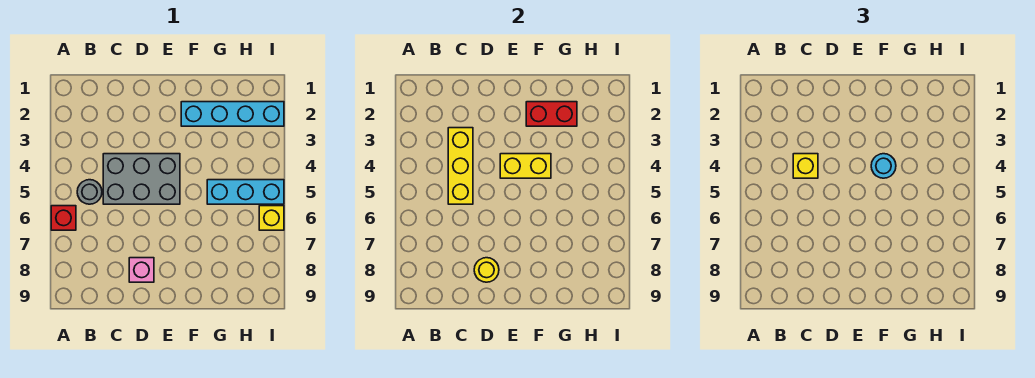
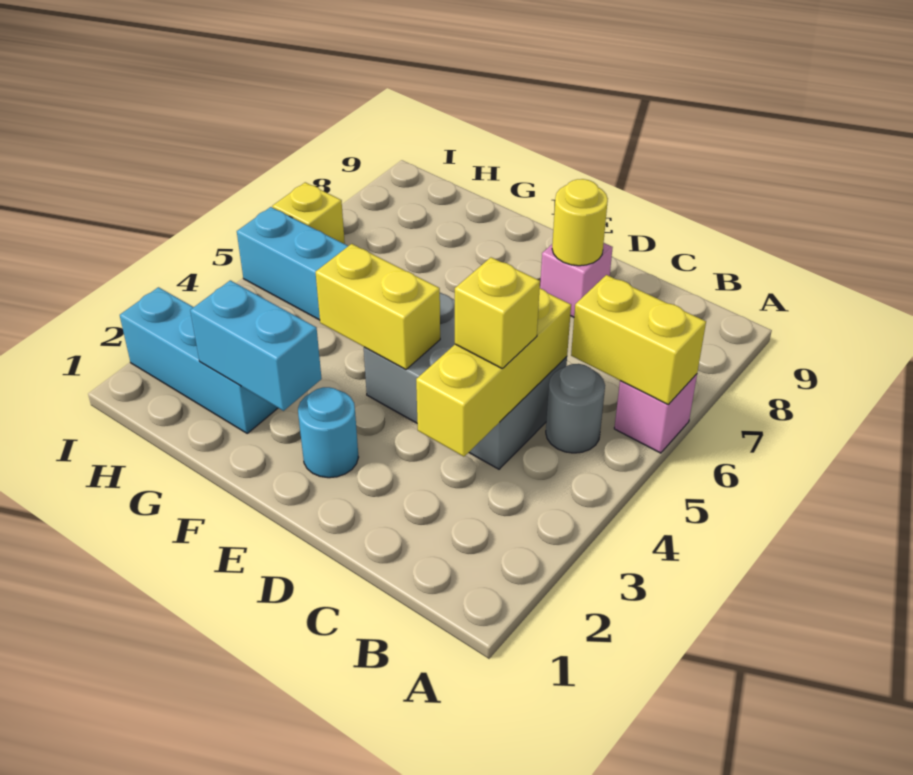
red 1x1 brick [51,206,76,230] -> pink 1x1 brick [614,374,697,453]
none -> yellow 1x2 brick [571,275,706,405]
cyan 1x4 brick [181,102,284,126] -> cyan 1x3 brick [120,287,278,433]
red 1x2 brick [526,102,577,126] -> cyan 1x2 brick [190,280,322,411]
cyan 1x1 round brick [871,154,896,178] -> cyan 1x1 round brick moved to [298,387,359,478]

